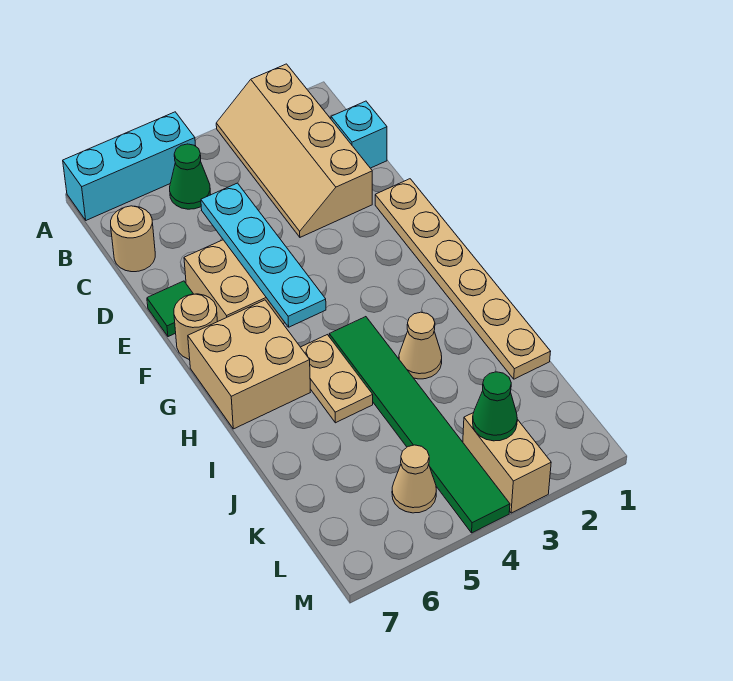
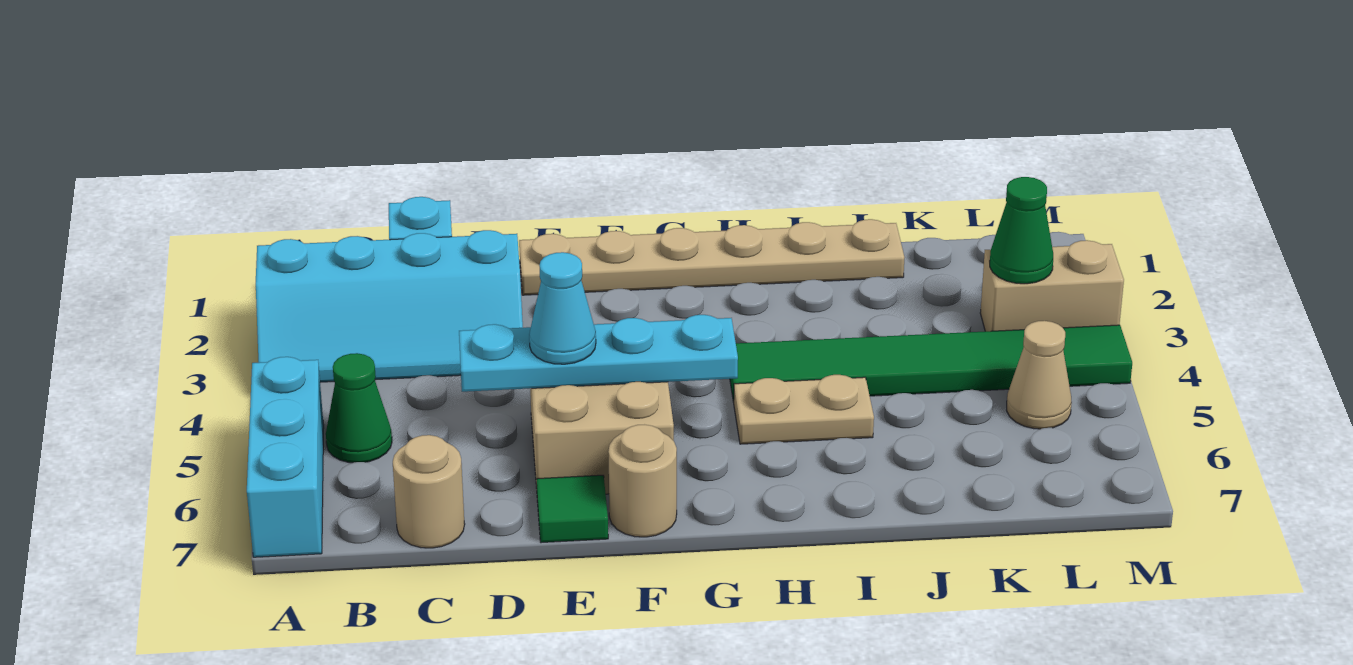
tan 2x4 slope [216,64,372,237] -> cyan 2x4 slope [256,230,523,382]
none -> cyan 1x1 cone [529,252,596,364]
tan 2x2 brick [188,300,310,429] -> none
tan 1x1 cone [399,312,442,379] -> none

